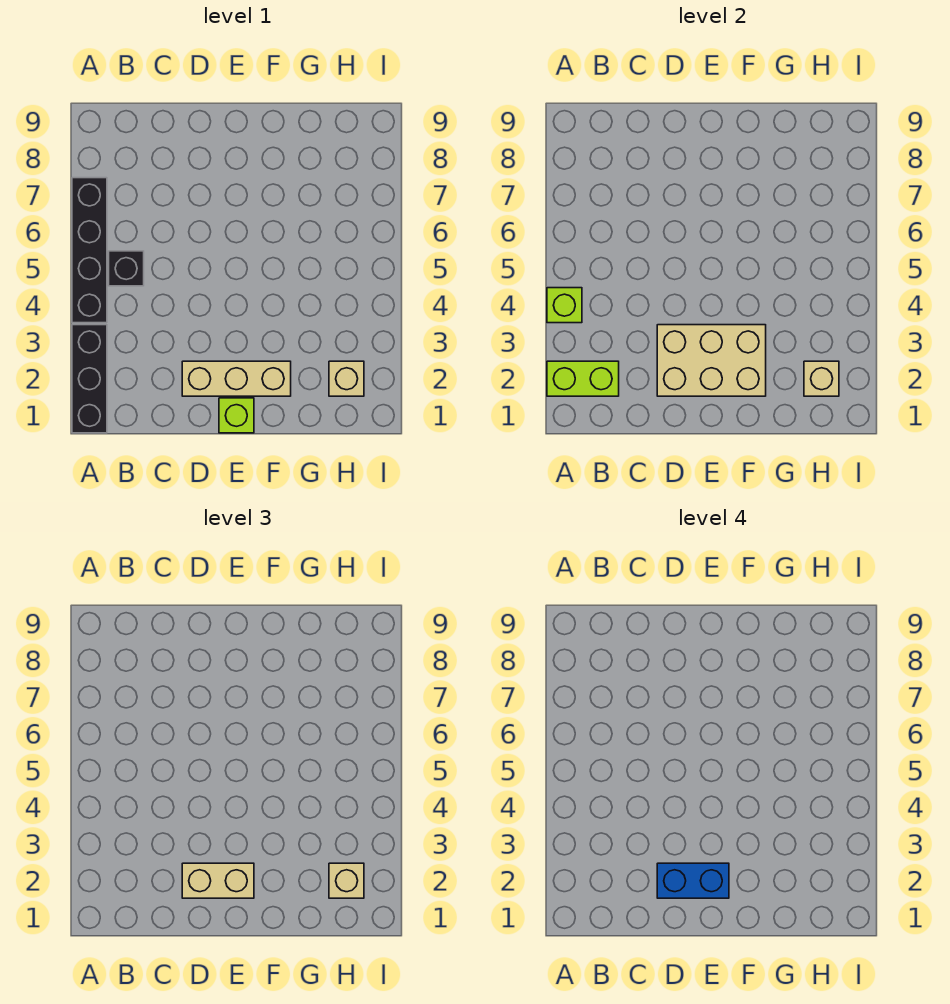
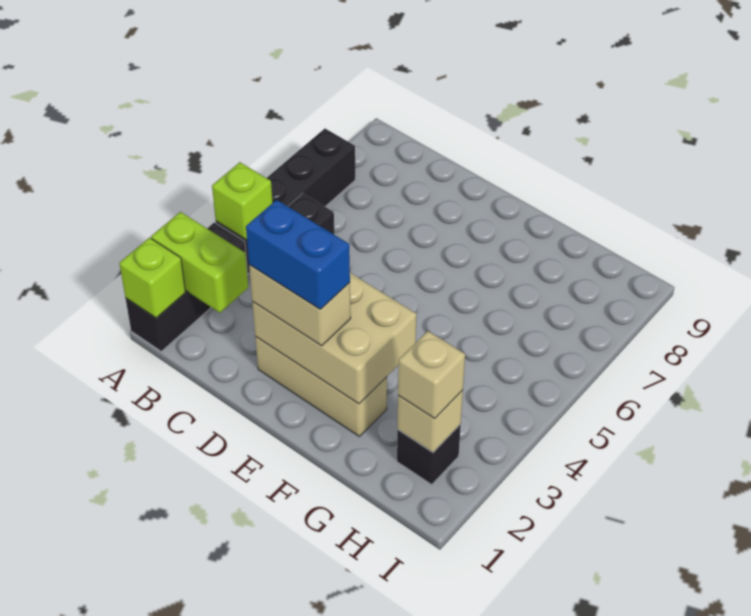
lime 1x1 brick [219,398,254,433] -> lime 1x1 brick moved to [119,238,185,318]
tan 1x1 brick [329,361,364,396] -> black 1x1 brick [397,424,461,484]

